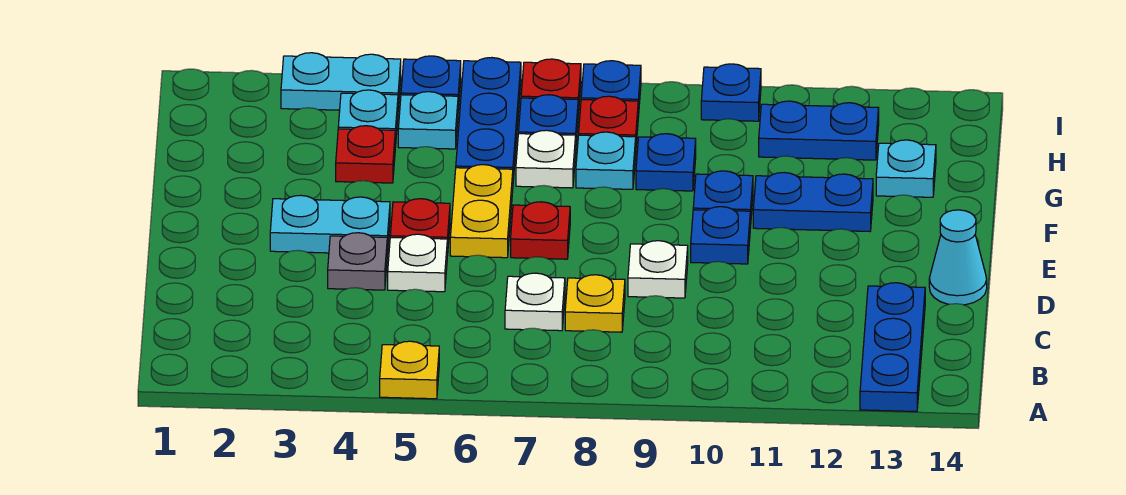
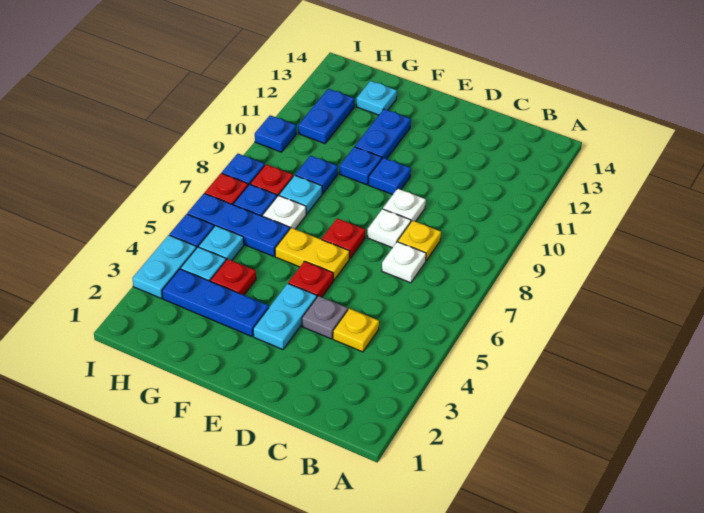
yellow 1x1 plate [380,341,439,399] -> yellow 1x1 plate moved to [333,309,379,352]
blue 1x3 plate [860,283,925,412] -> blue 1x3 plate moved to [162,269,269,337]
white 1x1 plate [388,234,447,292] -> white 1x1 plate moved to [367,209,411,248]
cyan 1x1 cone [929,210,987,305] -> none

